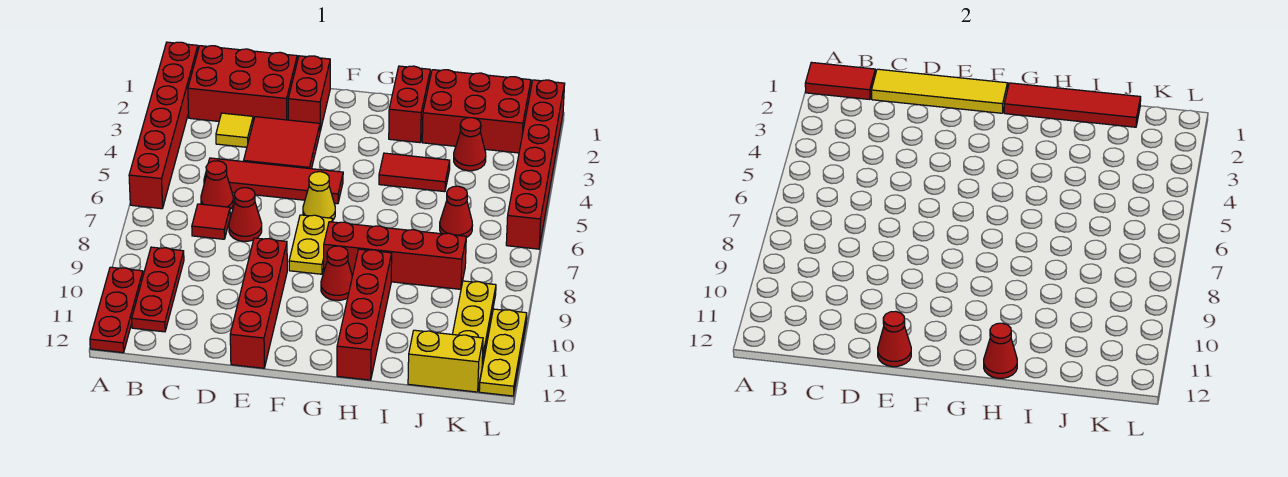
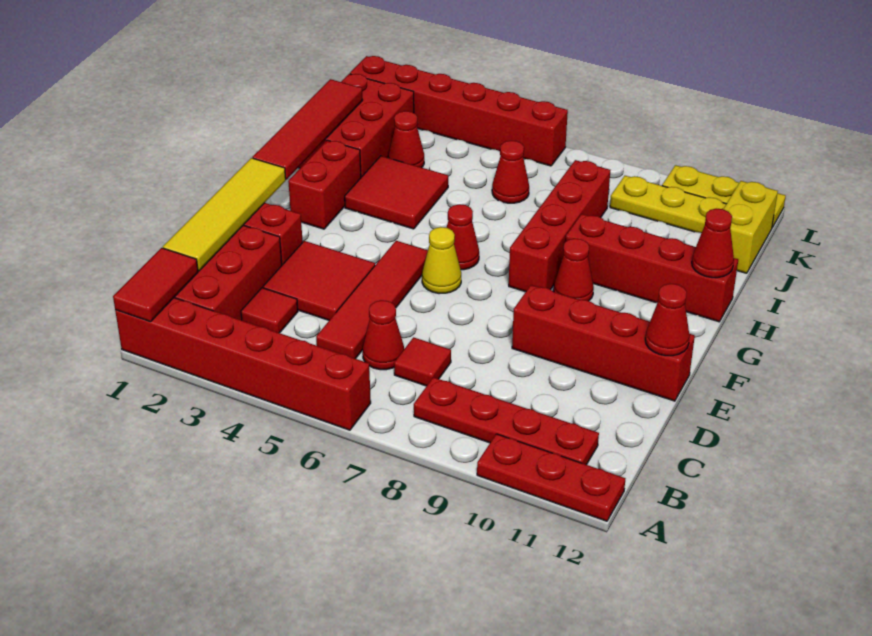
red 1x3 plate [132,247,184,332] -> red 1x4 plate [414,377,599,465]
yellow 1x1 tile [216,113,253,147] -> red 1x1 tile [241,288,298,333]
red 1x1 cone [229,188,262,241] -> red 1x1 cone moved to [446,204,479,270]
yellow 1x2 plate [289,215,333,274] -> none
red 1x2 brick [389,66,430,143] -> red 1x2 brick turned to [288,140,361,229]
red 1x2 tile [379,153,450,192] -> red 2x2 tile [345,156,448,229]

